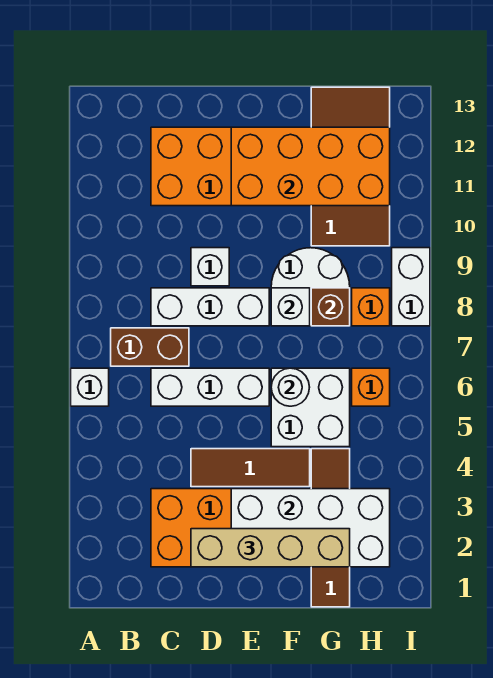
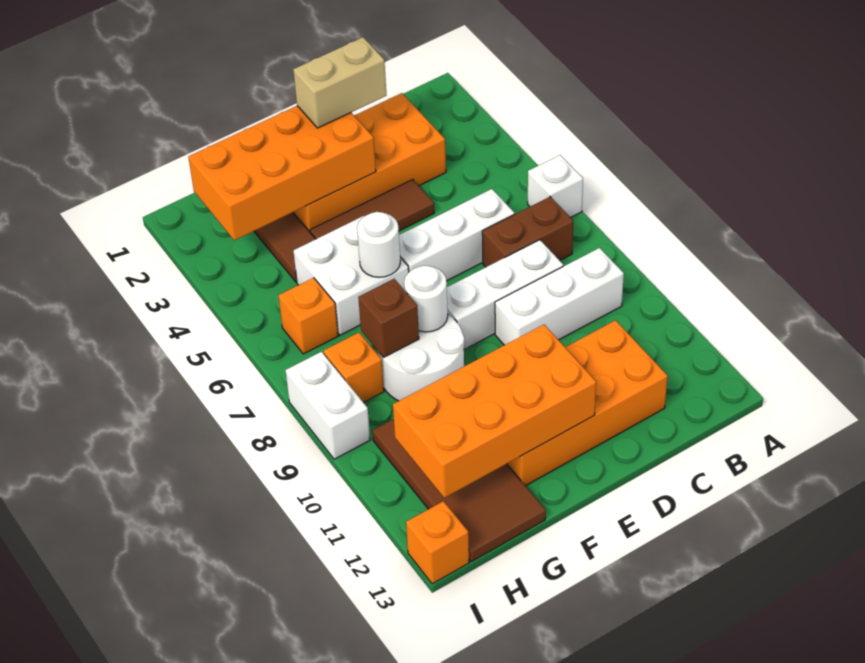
tan 1x4 brick [191,529,350,567] -> tan 1x2 brick [293,37,387,128]
white 1x1 brick [191,248,229,286] -> white 1x3 brick [495,248,624,345]
white 2x4 brick [231,489,390,567] -> orange 2x4 brick [188,106,376,240]
white 1x1 brick [271,288,310,326] -> white 1x1 round brick [404,266,448,332]
none -> orange 1x1 brick [406,501,469,584]

